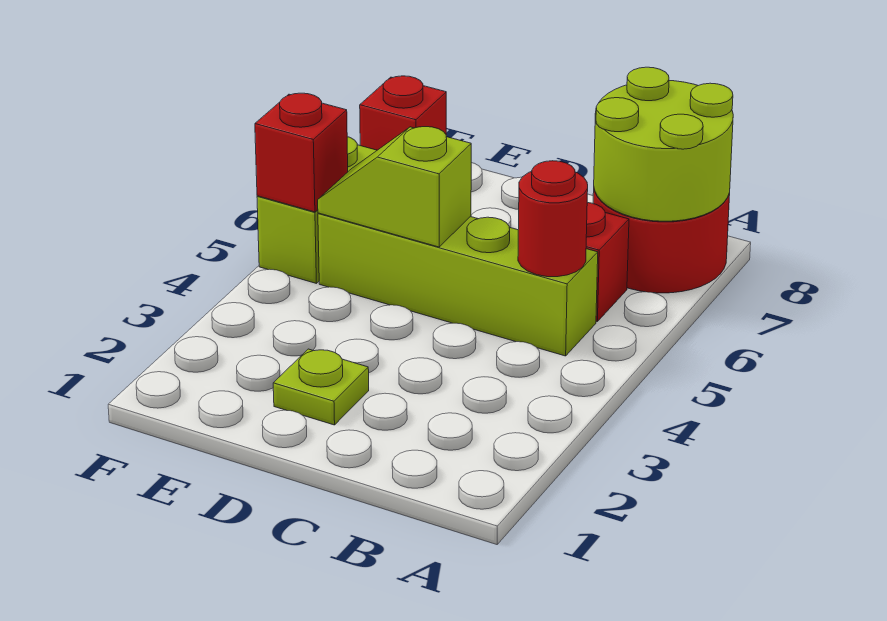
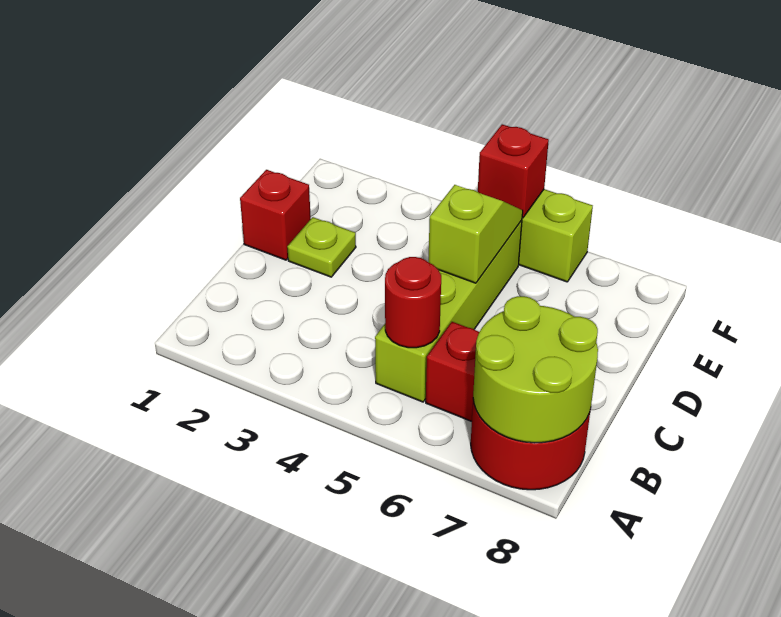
red 1x1 brick [360,76,446,150] -> red 1x1 brick moved to [240,170,311,260]

